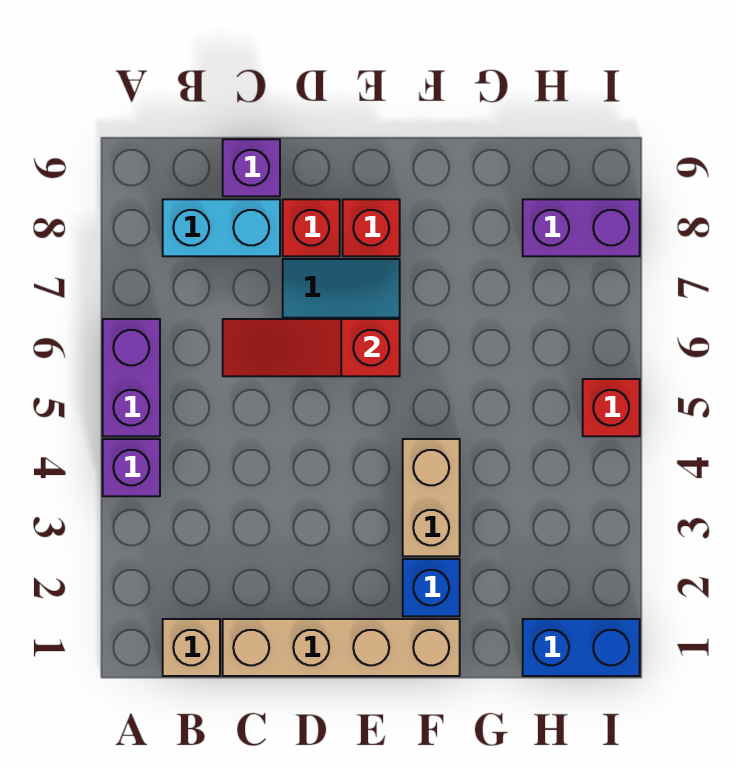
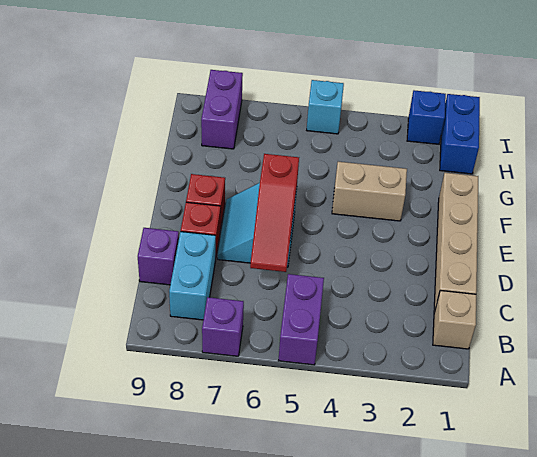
purple 1x1 brick [103,439,160,496] -> purple 1x1 brick moved to [202,297,244,356]
purple 1x2 brick [103,319,160,436] -> purple 1x2 brick turned to [278,274,324,365]
blue 1x1 brick [403,559,460,616] -> blue 1x1 brick moved to [407,90,446,144]
red 1x1 brick [583,379,640,436] -> cyan 1x1 brick [307,80,344,134]

